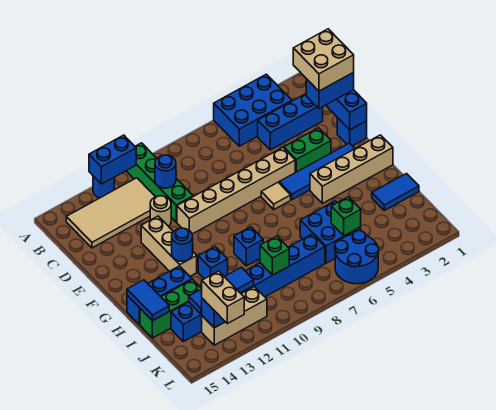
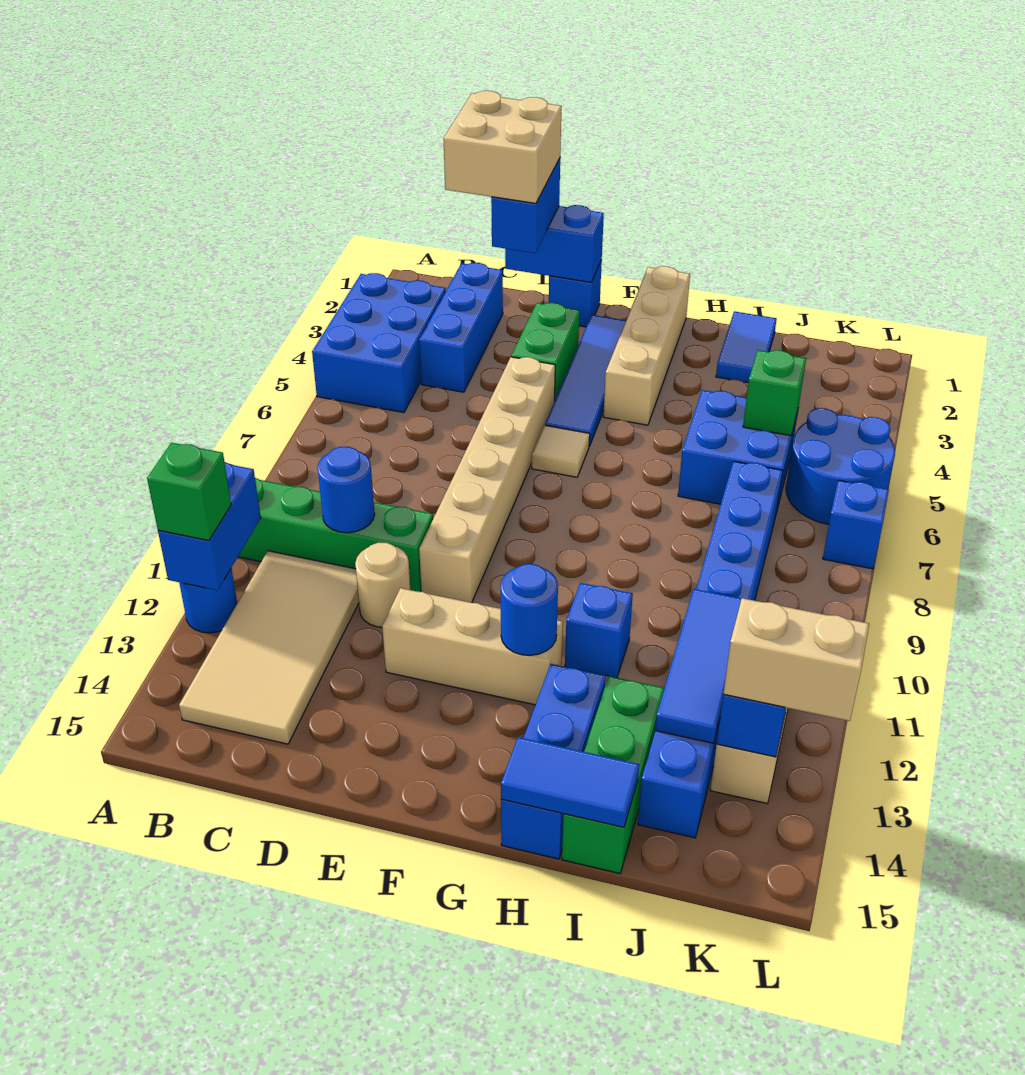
blue 1x1 brick [234,227,263,266] -> blue 1x1 brick moved to [823,480,889,569]
green 1x1 brick [260,236,289,275] -> green 1x1 brick moved to [147,443,231,541]

